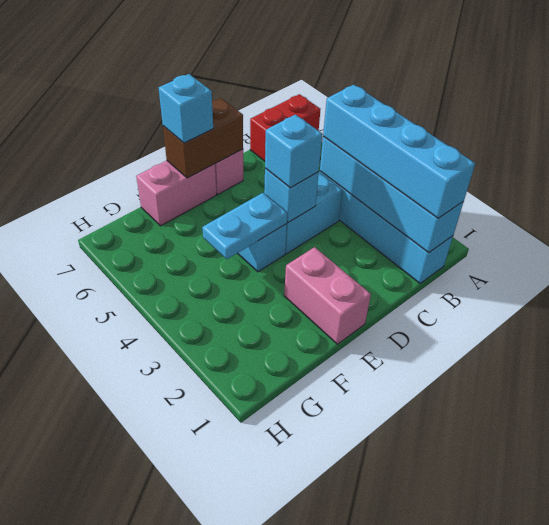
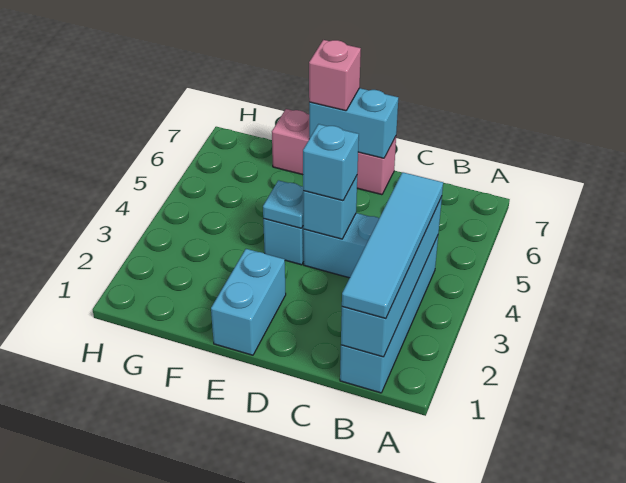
red 1x2 brick [250,94,320,161] -> none
cyan 1x4 brick [323,85,475,218] -> cyan 1x4 tile [342,172,443,319]
brown 1x2 brick [163,98,243,178] -> cyan 1x2 brick [309,88,398,158]
pink 1x2 brick [284,247,371,344] -> cyan 1x2 brick [211,249,286,355]
cyan 1x2 plate [202,193,287,259] -> cyan 1x1 plate [263,180,303,228]
cyan 1x1 brick [159,74,213,143] -> pink 1x1 brick [309,40,361,111]

